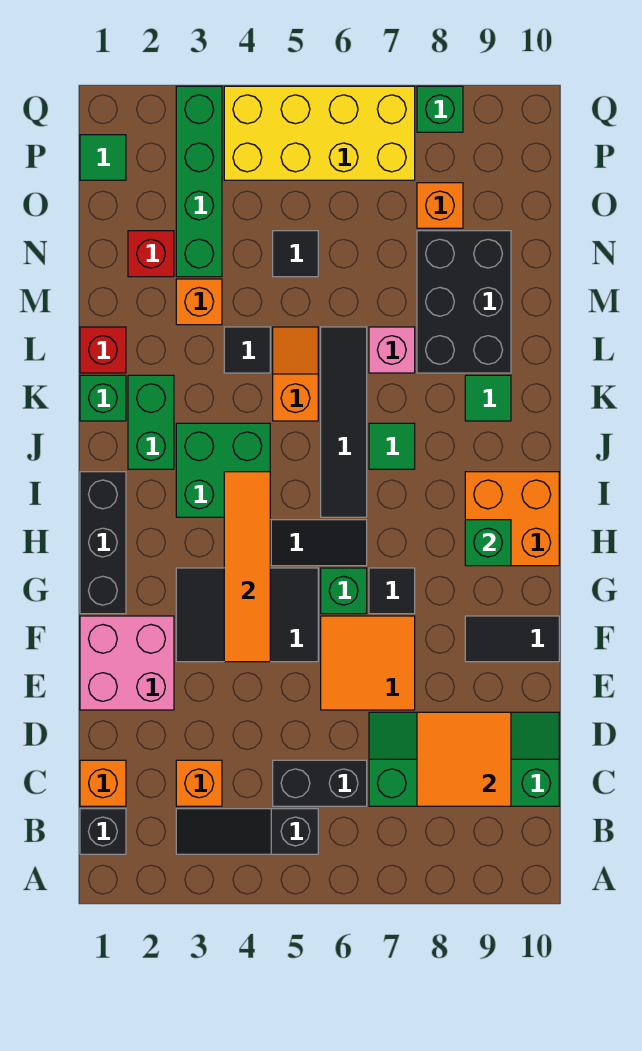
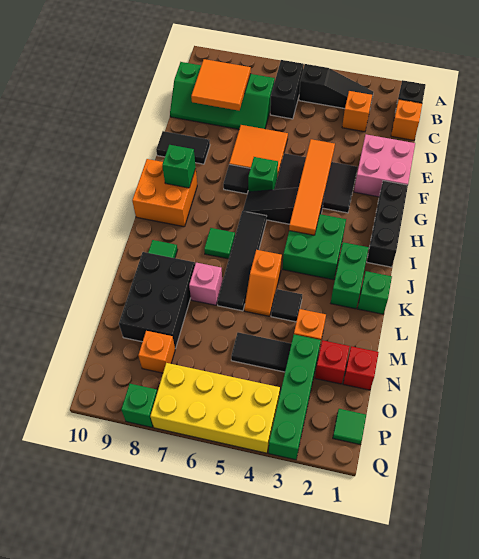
black 1x2 brick [273,760,367,806] -> black 1x2 brick turned to [270,60,304,119]
red 1x1 brick [80,327,126,373] -> red 1x1 brick moved to [343,346,379,390]
black 1x1 tile [273,231,318,277] -> black 1x2 tile [231,332,291,372]

